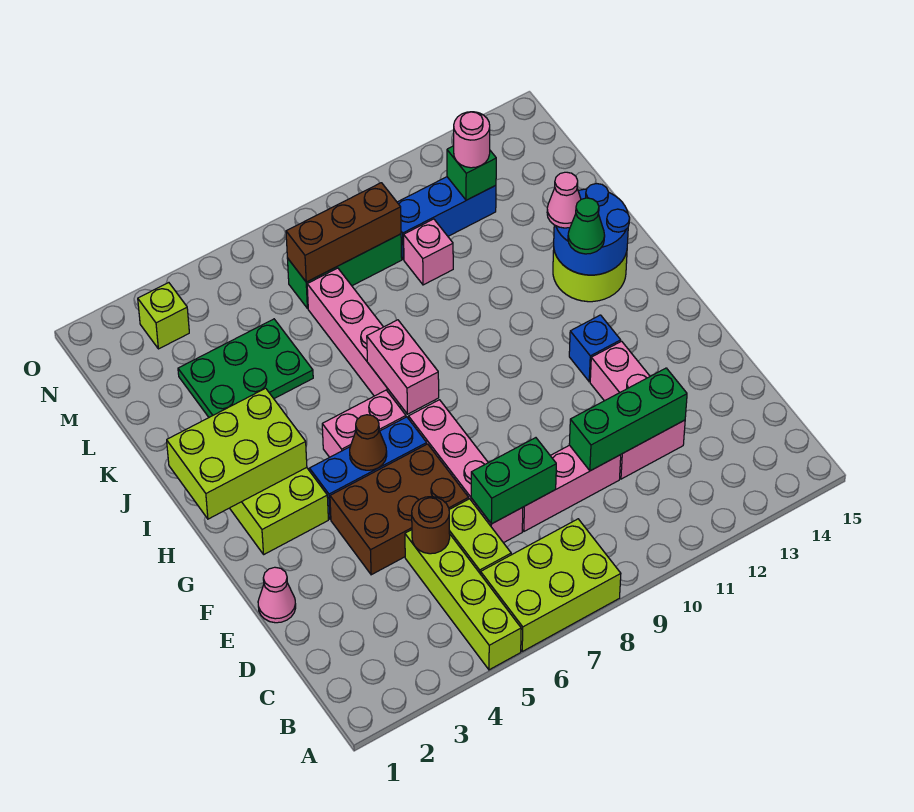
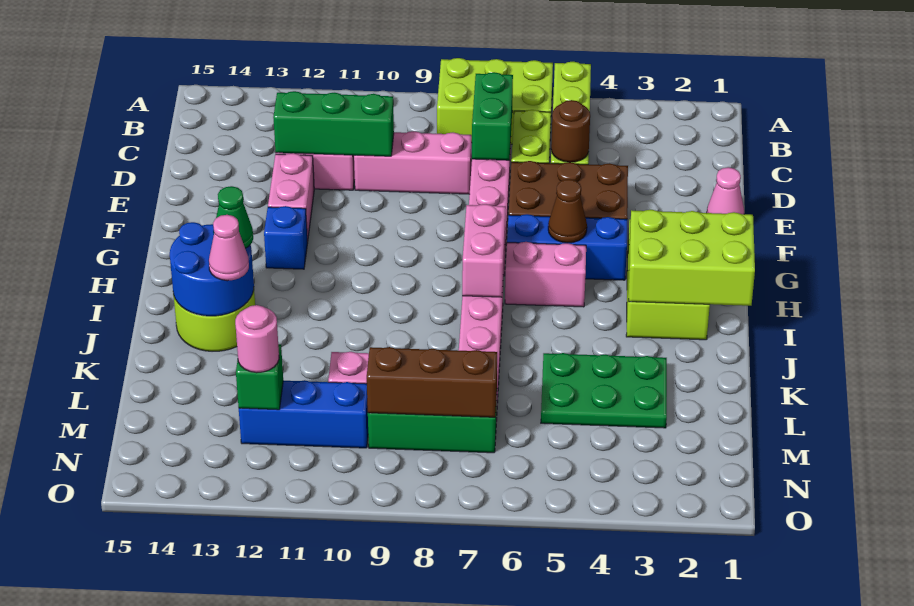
green 1x2 brick [471,438,556,524] -> green 1x2 brick turned to [472,72,513,160]
lime 1x1 brick [138,283,189,349] -> none

